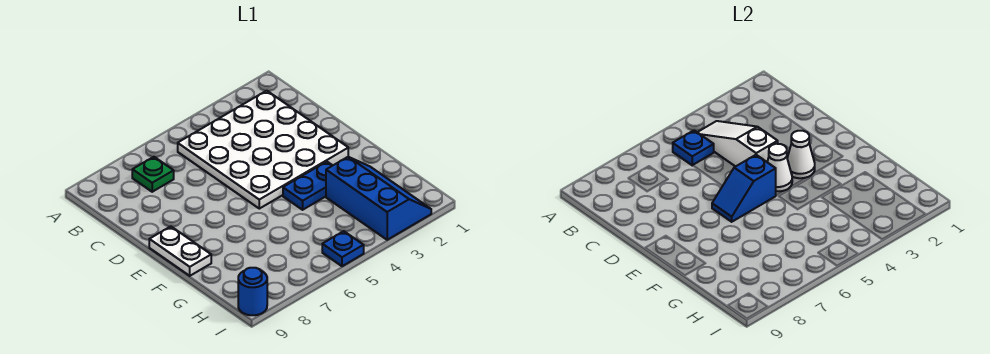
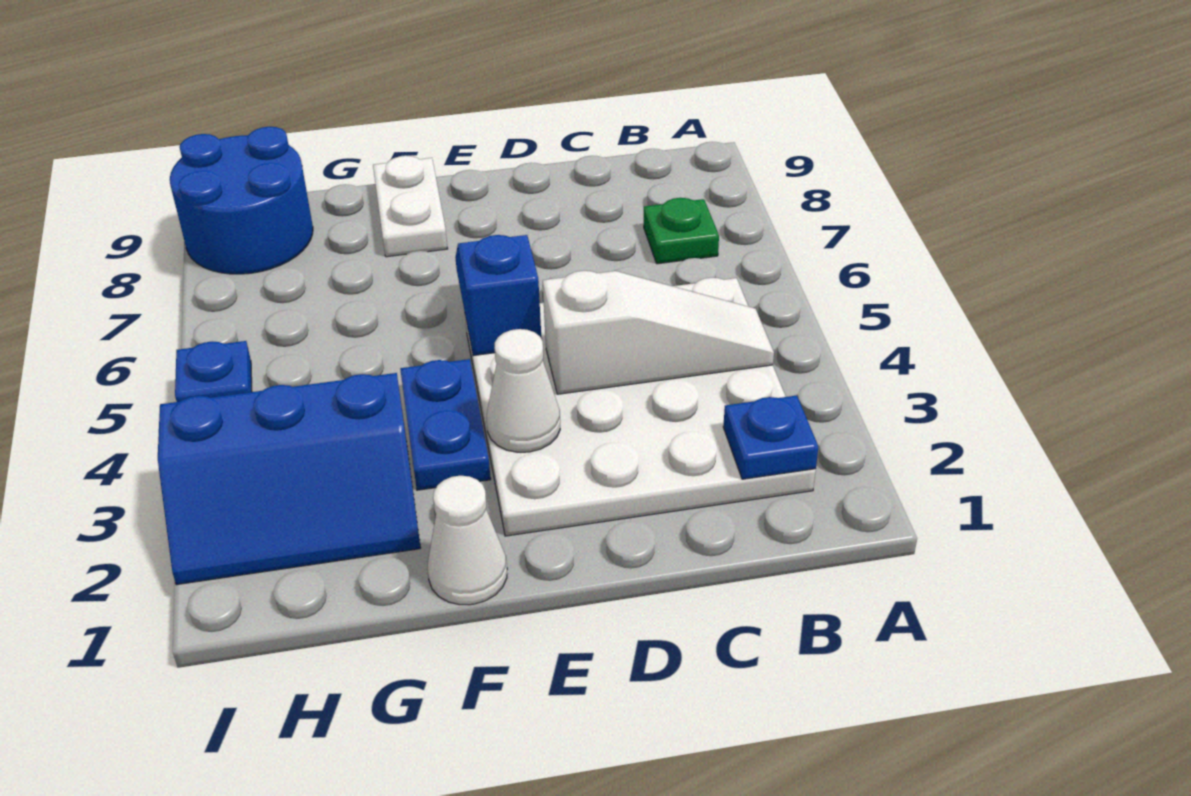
blue 1x1 plate [673,130,714,165] -> blue 1x1 plate moved to [723,395,818,479]
white 1x1 cone [767,144,792,191] -> white 1x1 cone moved to [427,476,507,605]
white 1x2 plate [149,226,211,276] -> white 1x2 plate turned to [373,156,448,257]
blue 1x1 round brick [238,268,267,315] -> blue 2x2 round brick [170,127,313,274]

